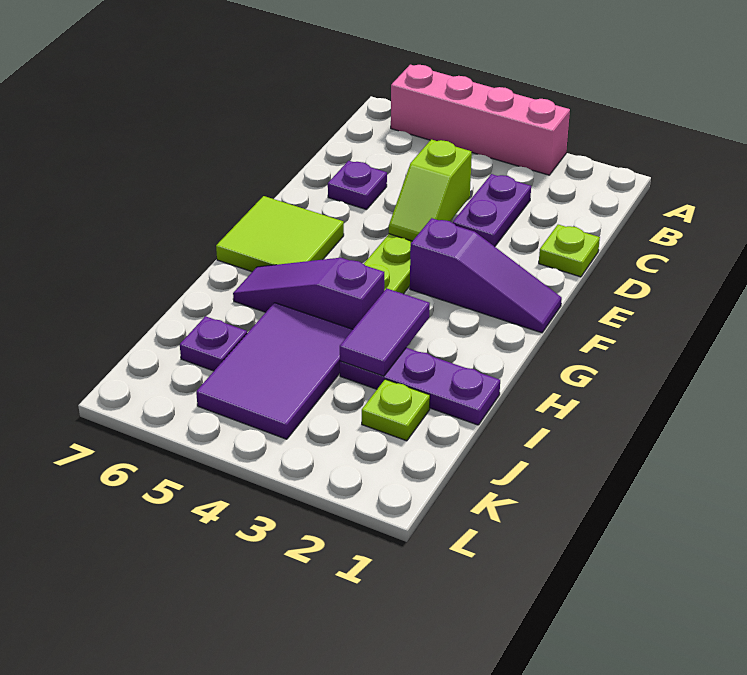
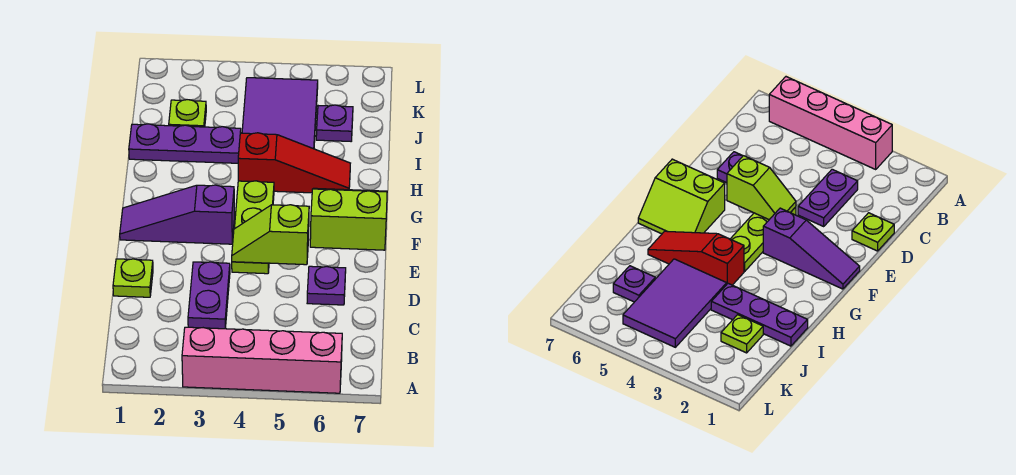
lime 1x2 slope [389,140,472,241] -> lime 1x2 slope turned to [232,205,309,265]
lime 2x2 tile [216,196,344,272] -> lime 2x2 slope [310,188,387,250]
purple 1x2 tile [340,288,430,376] -> none
purple 1x3 slope [233,258,384,329] -> red 1x3 slope [238,133,350,193]

